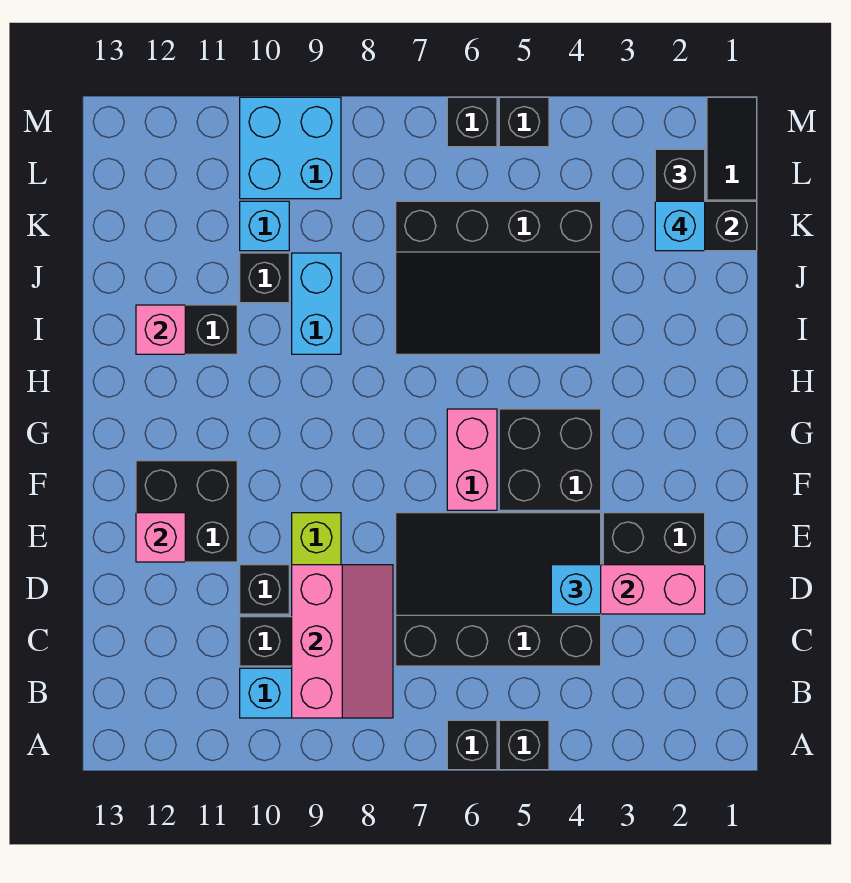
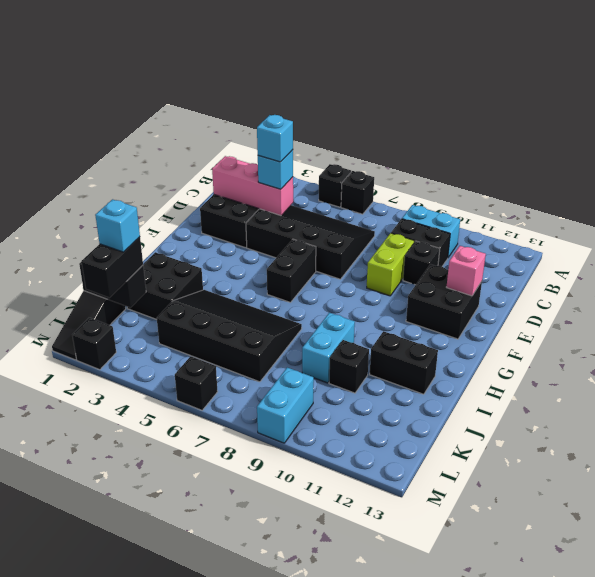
pink 2x3 slope [292,565,393,718] -> none
black 3x4 slope [396,513,601,666] -> black 3x4 slope turned to [246,205,375,279]
black 2x2 brick [499,409,601,510] -> black 2x2 brick moved to [127,252,203,320]
pink 1x2 brick [447,409,497,510] -> black 1x2 brick [267,239,316,302]
pink 1x1 brick [136,305,185,354] -> none
cyan 1x1 brick [240,201,289,251] -> cyan 1x1 brick moved to [257,115,293,162]
cyan 2x2 brick [240,97,341,199] -> cyan 1x2 brick [257,368,314,443]
black 1x1 brick [499,97,549,147] -> black 1x1 brick moved to [72,318,116,370]

